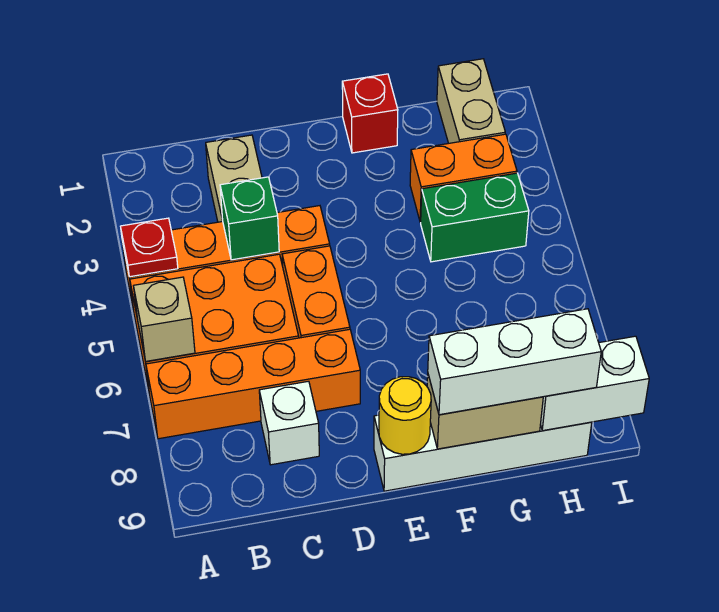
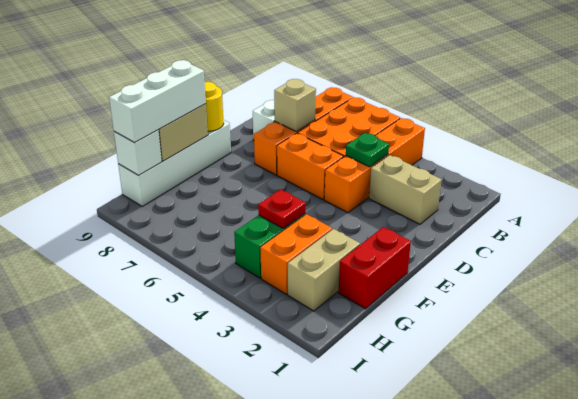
red 1x1 plate [120,218,178,277] -> red 1x1 plate moved to [258,189,305,229]
tan 1x1 brick [134,277,195,362] -> tan 1x1 brick moved to [274,79,316,132]
green 1x1 brick [220,177,279,260] -> green 1x1 plate [346,133,389,167]
red 1x1 brick [342,74,398,153] -> red 1x2 brick [338,227,411,309]
tan 1x2 brick [437,59,505,143] -> tan 1x2 brick turned to [288,229,360,311]
white 1x2 brick [540,336,649,431] -> white 1x1 brick [114,130,162,175]

